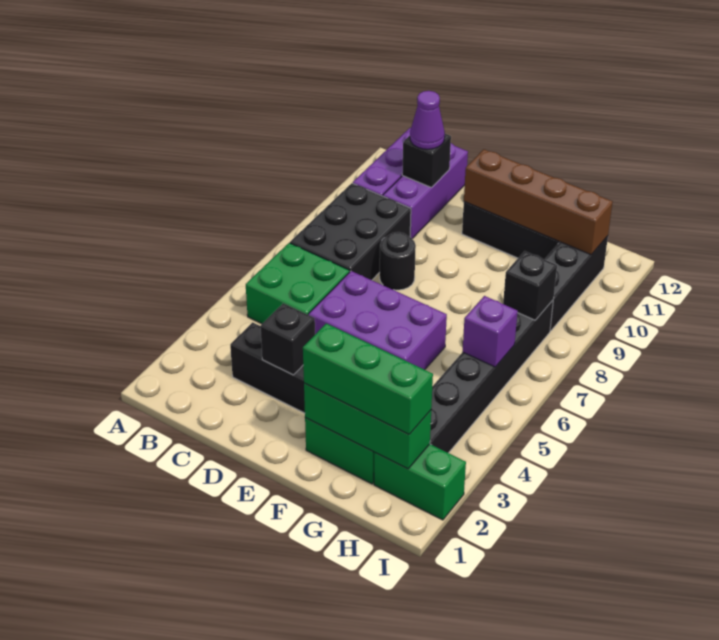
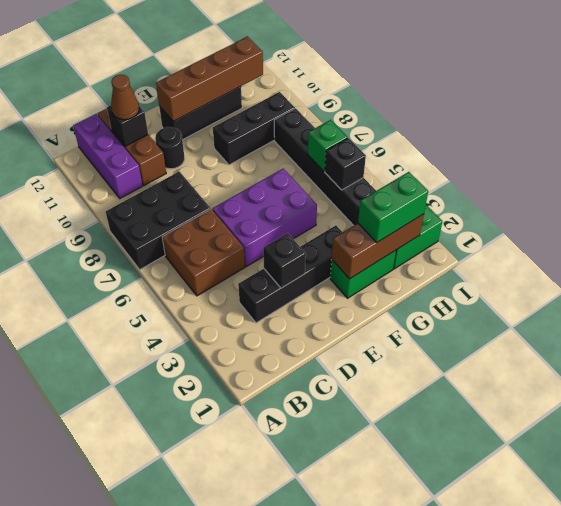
green 2x2 brick [246,243,350,324] -> brown 2x2 brick [162,209,245,296]
black 2x3 brick [290,183,411,280] -> black 2x3 brick turned to [106,171,211,270]
purple 1x3 brick [383,143,468,239] -> brown 1x3 brick [98,109,166,185]
purple 1x1 cone [410,91,445,149] -> brown 1x1 cone [111,75,139,120]
black 1x1 round brick [380,232,416,290] -> black 1x1 round brick moved to [155,127,185,169]
green 1x3 brick [304,383,431,469] -> brown 1x3 brick [332,214,424,279]
green 1x3 brick [303,324,433,434] -> green 1x2 brick [358,172,428,242]
purple 1x1 brick [463,296,518,367] -> green 1x1 brick [308,120,348,171]
black 1x1 brick [503,251,557,320] -> black 1x1 brick moved to [325,138,366,190]
black 1x3 brick [545,236,608,331] -> black 1x3 brick turned to [213,92,295,165]

